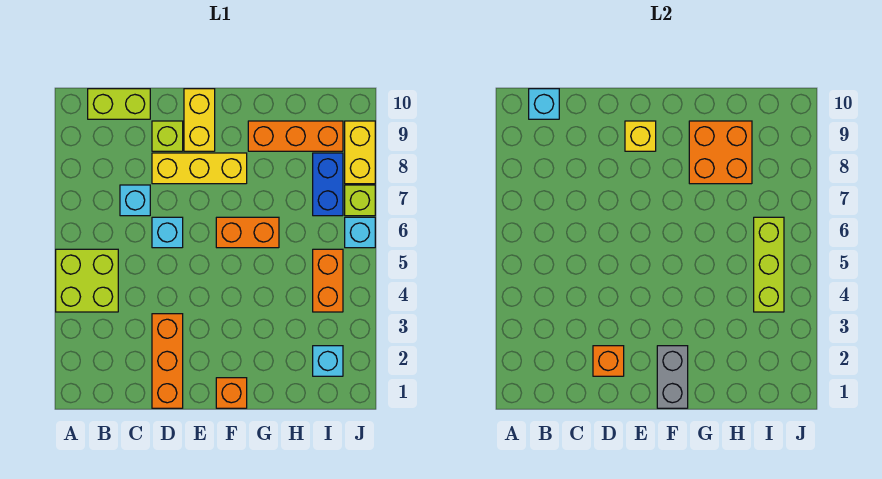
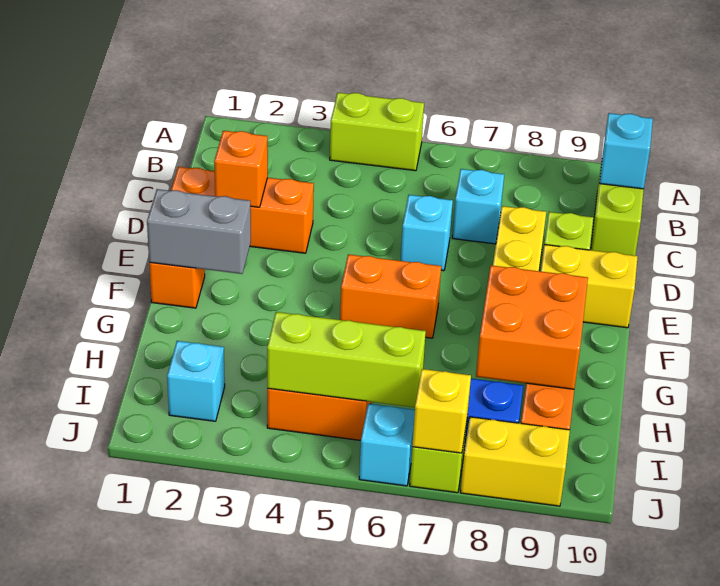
lime 2x2 brick [56,249,118,312] -> lime 1x2 brick [330,93,424,171]
yellow 1x1 brick [625,121,656,151] -> yellow 1x1 brick moved to [412,369,471,453]
orange 1x2 brick [216,217,279,248] -> orange 1x2 brick turned to [340,254,441,338]

